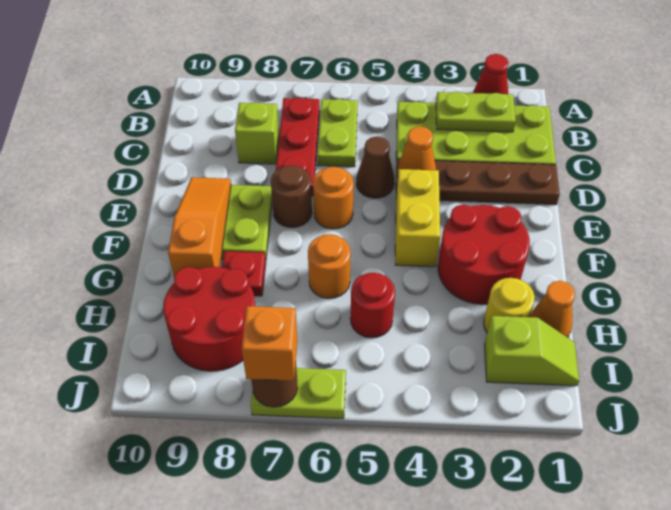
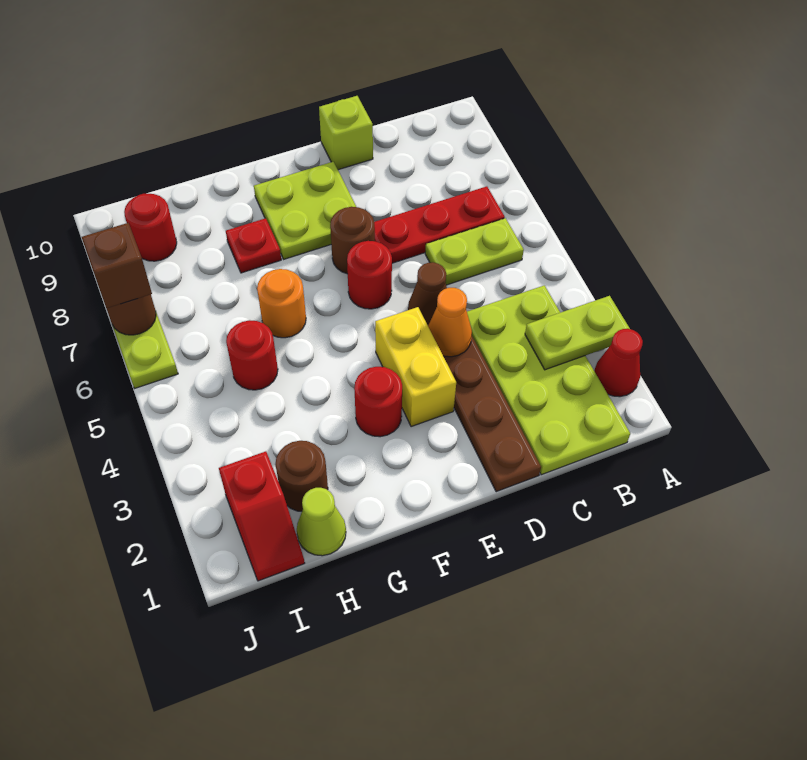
lime 1x2 plate [436,92,516,132] -> lime 1x2 plate turned to [525,296,630,370]
lime 1x1 brick [235,102,279,164] -> lime 1x1 brick moved to [319,96,373,170]
yellow 1x2 brick [395,169,440,267] -> yellow 1x2 brick turned to [375,307,456,427]
orange 1x1 round brick [313,167,354,229] -> red 1x1 round brick [347,241,392,309]
orange 1x3 slope [168,177,231,277] -> none
red 2x2 round brick [438,205,530,304] -> red 1x1 round brick [354,367,402,437]
orange 1x1 cone [530,281,575,338] -> lime 1x1 cone [297,488,346,556]
yellow 1x1 round brick [484,278,535,332] -> brown 1x1 round brick [275,441,328,511]
red 2x2 round brick [163,267,255,371] -> red 1x1 round brick [124,194,177,261]
lime 1x2 slope [485,316,579,386] -> red 1x2 slope [219,451,305,581]
orange 1x1 brick [242,306,297,381] -> brown 1x1 brick [82,223,152,308]

